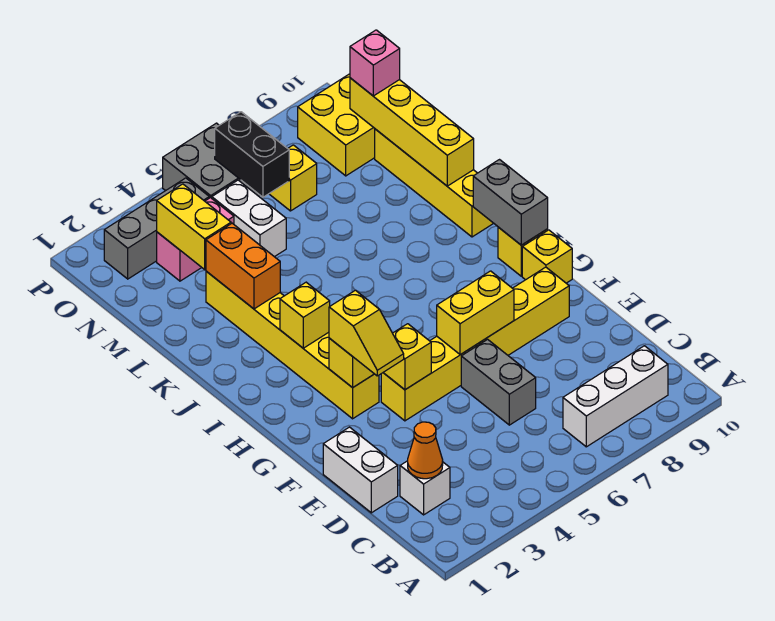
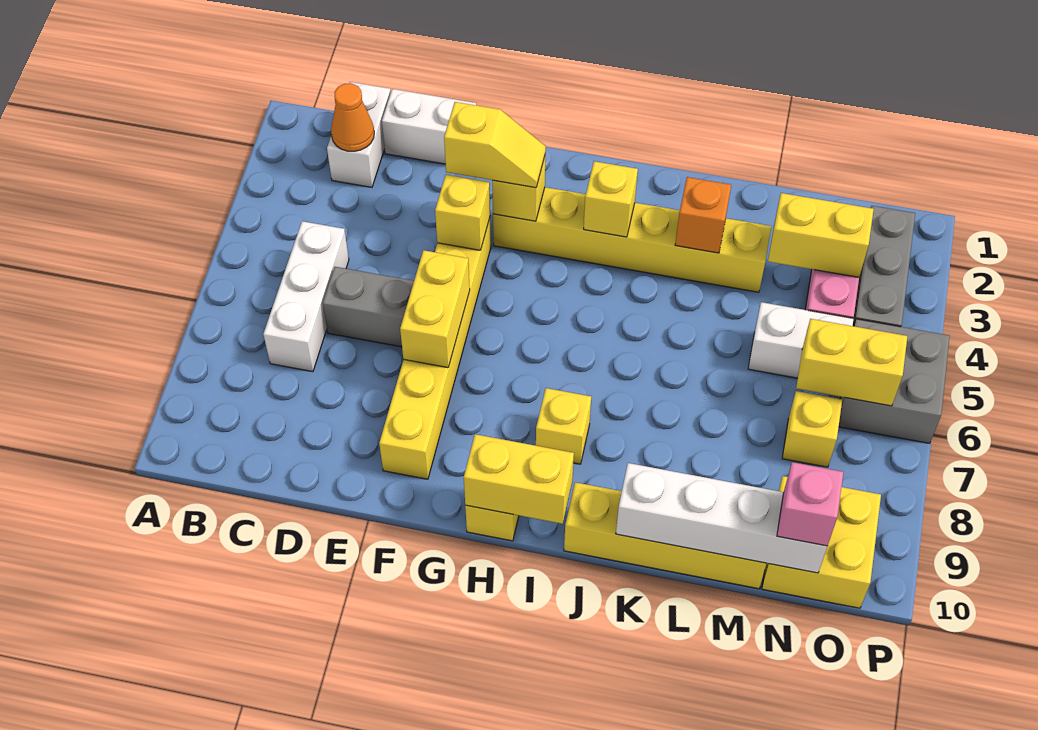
white 1x3 brick [563,346,668,447] -> white 1x3 brick moved to [263,221,349,372]
white 1x1 brick [400,461,450,515] -> white 1x2 brick [327,82,391,187]
yellow 1x2 slope [329,290,404,376] -> yellow 1x2 slope turned to [444,102,546,188]
yellow 1x1 brick [522,230,572,283] -> yellow 1x1 brick moved to [536,388,591,464]
grey 1x2 brick [473,160,548,245] -> yellow 1x2 brick [464,434,574,524]
orange 1x2 brick [206,223,280,309] -> orange 1x1 brick [675,177,731,253]
yellow 1x4 brick [350,78,474,186] -> white 1x4 brick [616,463,827,573]
black 1x2 brick [215,112,289,197] -> yellow 1x2 brick [796,319,907,406]

